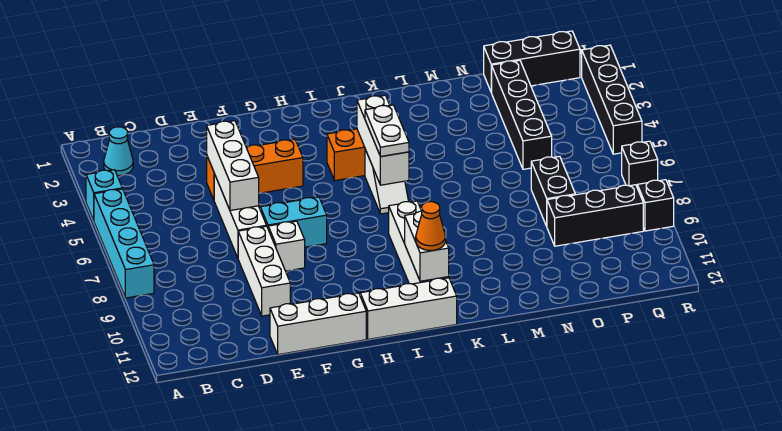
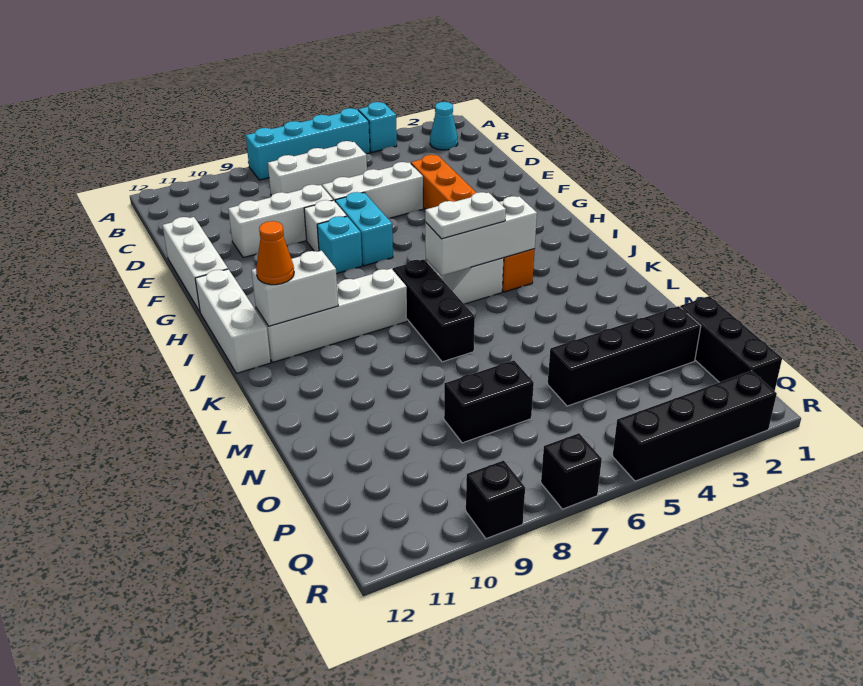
white 1x3 brick [207,121,259,211] -> white 1x3 brick moved to [268,141,367,196]
none -> cyan 1x1 brick [317,216,362,274]
black 1x3 brick [547,185,643,246] -> black 1x3 brick moved to [393,259,475,362]

